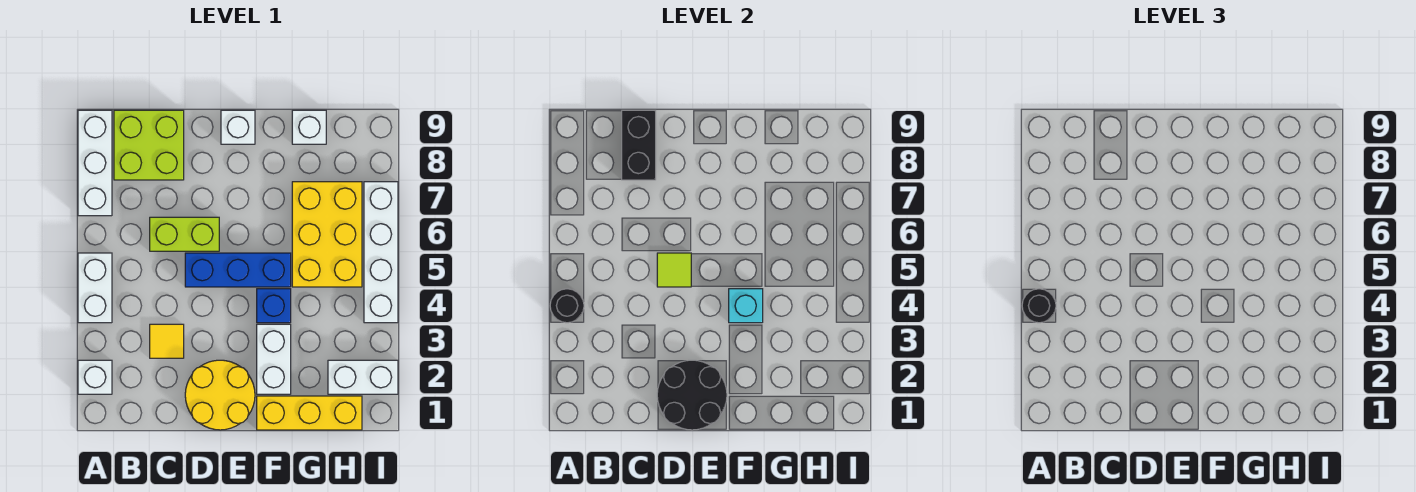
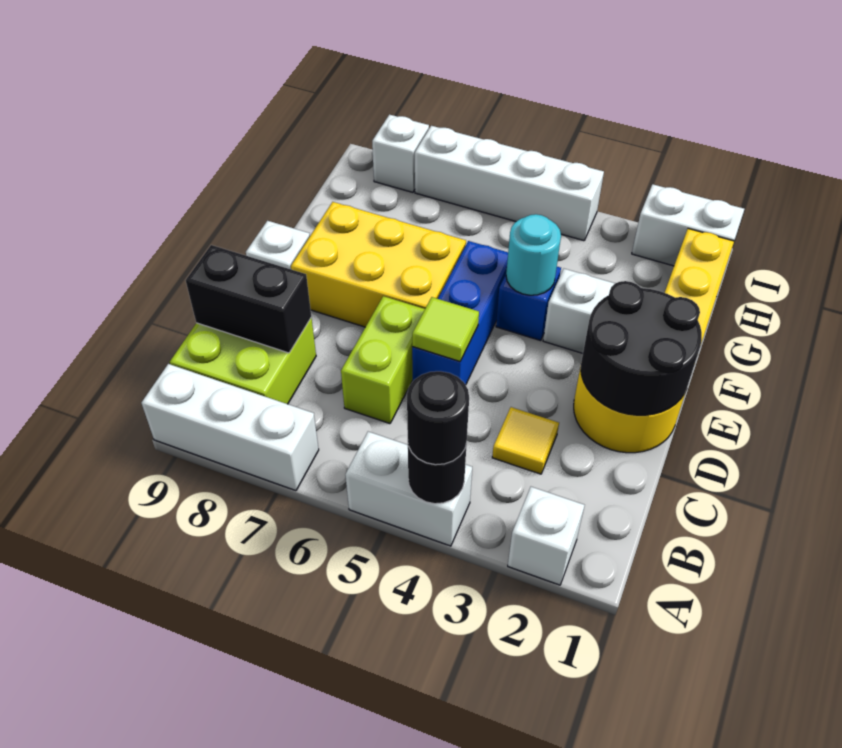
cyan 1x1 brick [729,289,763,323] -> cyan 1x1 round brick [506,214,561,295]
yellow 2x3 brick [292,182,362,287] -> yellow 2x3 brick moved to [291,202,466,327]
white 1x1 brick [292,110,326,144] -> white 1x1 brick moved to [372,115,429,192]
white 1x2 brick [328,360,398,394] -> white 1x2 brick turned to [632,184,744,266]

